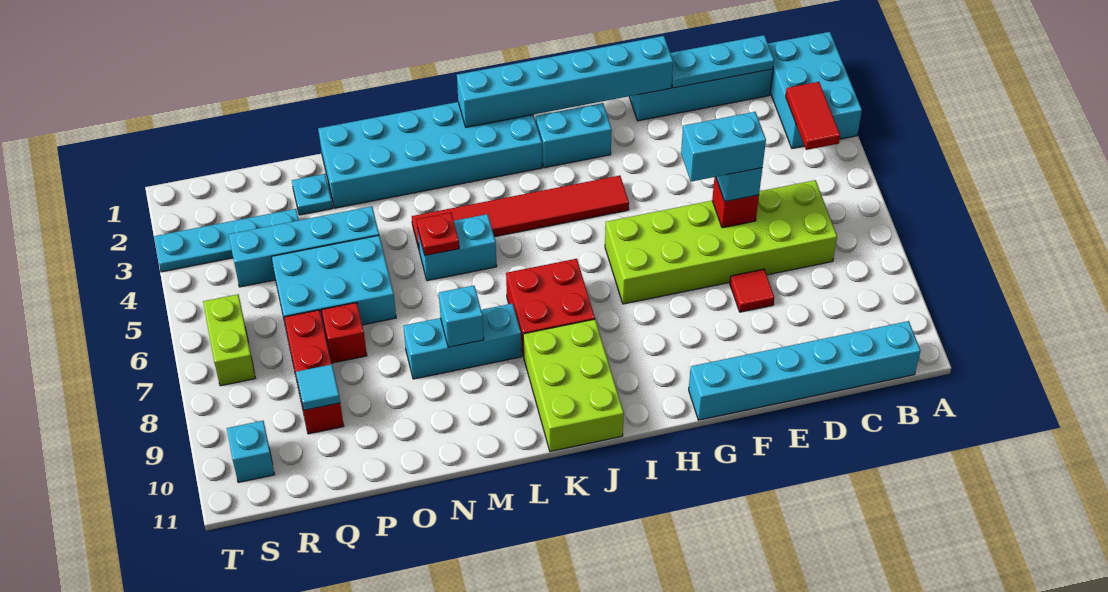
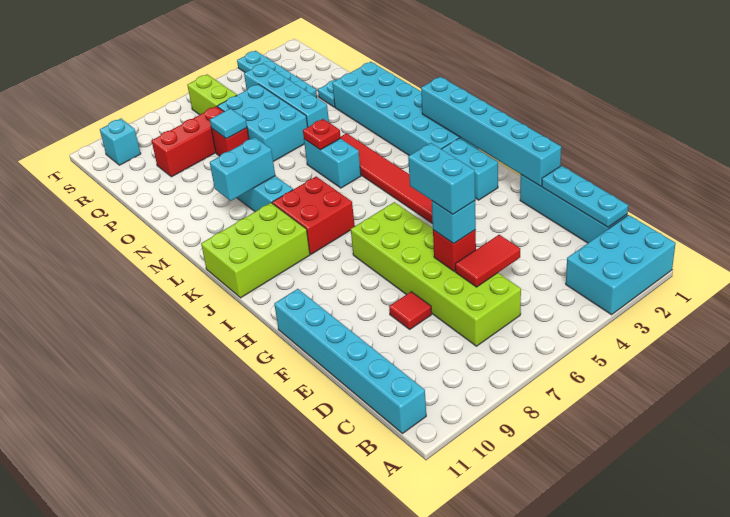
red 1x2 tile [786,82,840,150] -> red 1x2 tile moved to [455,235,520,287]
cyan 1x1 brick [439,285,484,347] -> cyan 1x2 brick [210,137,275,201]
cyan 1x1 tile [296,364,340,410] -> cyan 1x1 tile moved to [210,109,247,139]
lime 1x2 brick [203,294,255,386] -> lime 1x2 brick turned to [187,74,237,115]

